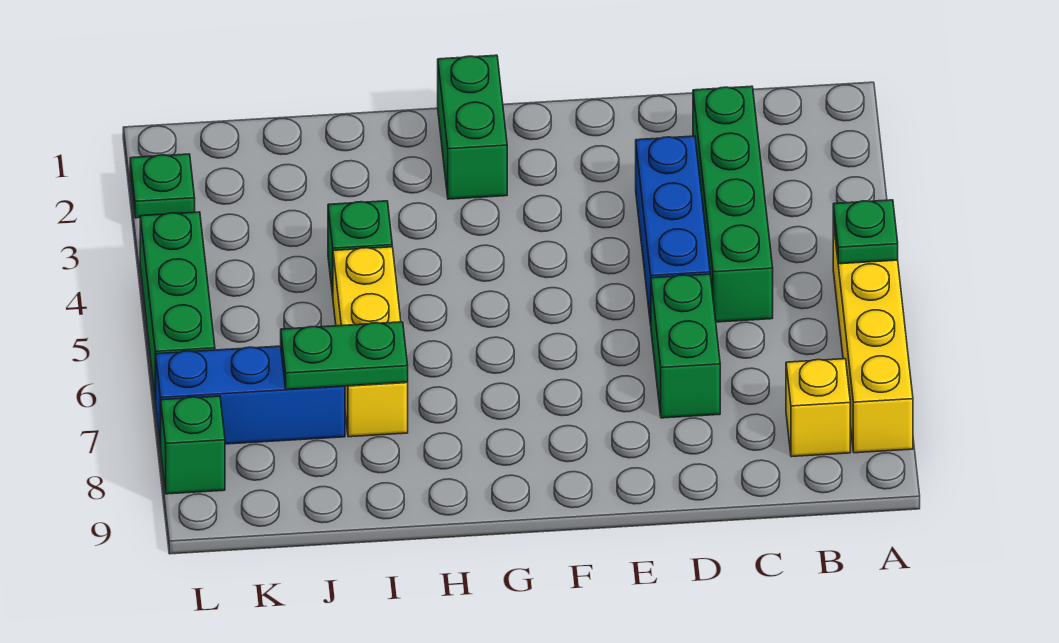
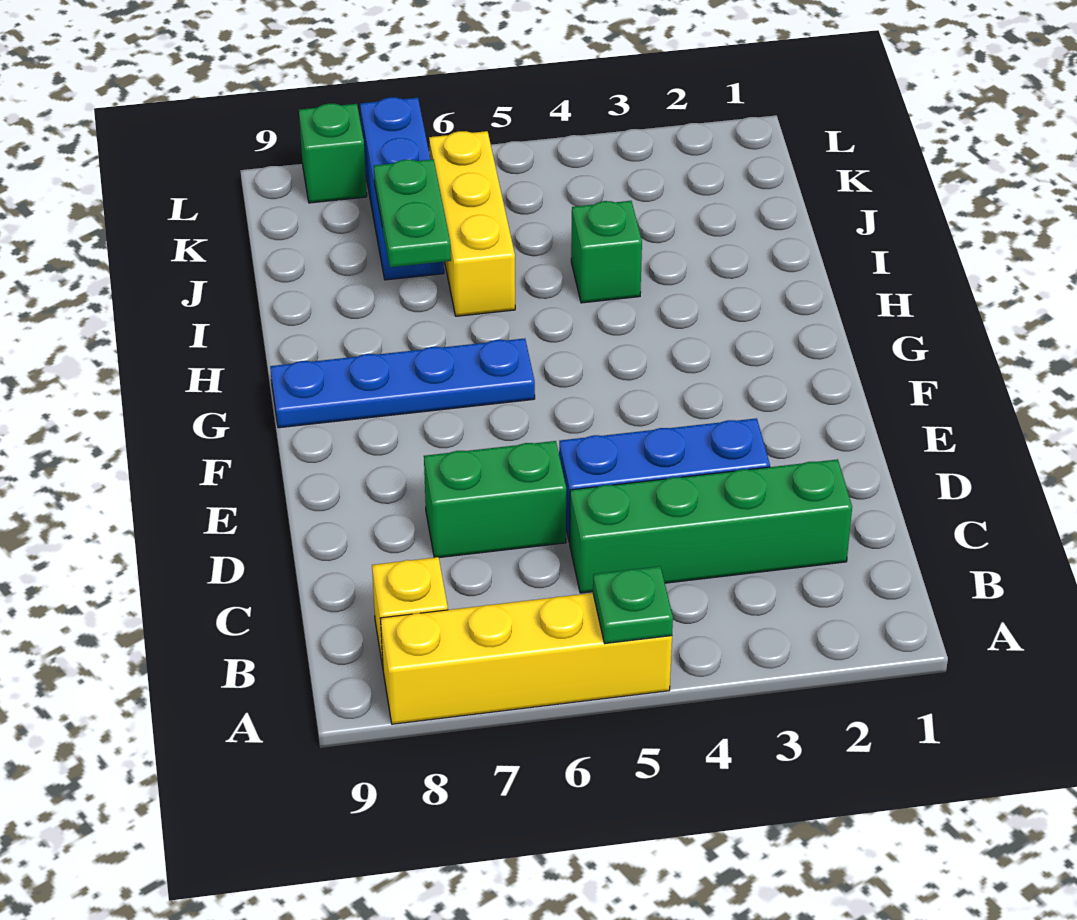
green 1x2 brick [438,55,507,199] -> none
none -> blue 1x4 plate [270,338,535,428]
yellow 1x3 brick [333,247,408,437] -> yellow 1x3 brick turned to [429,131,515,316]
green 1x1 plate [130,154,195,218] -> none
green 1x3 brick [140,212,215,402] -> none

